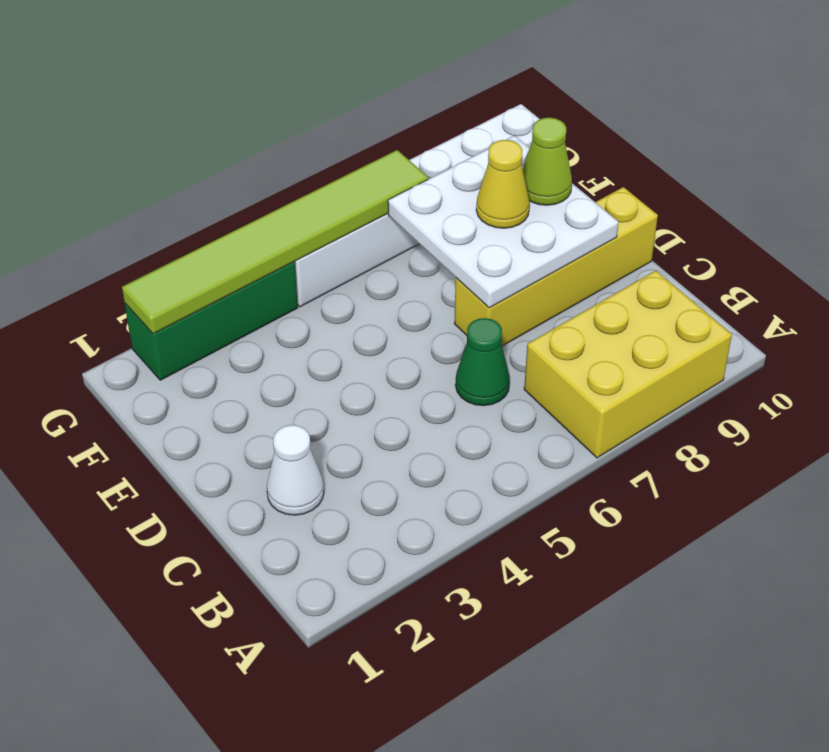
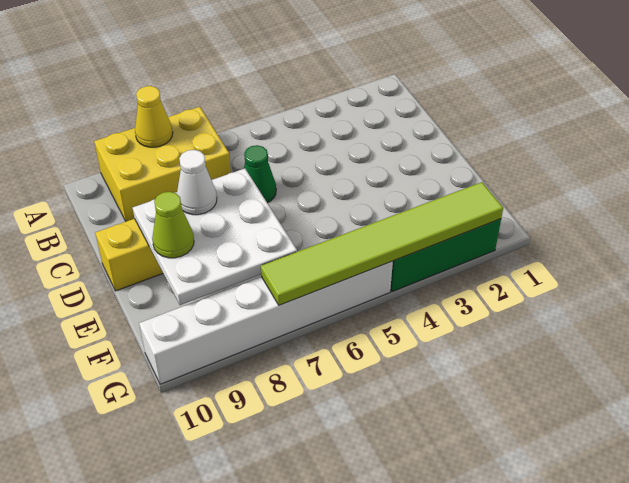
white 1x1 cone [267,425,324,515] -> white 1x1 cone moved to [177,150,217,215]
yellow 1x1 cone [476,140,530,228] -> yellow 1x1 cone moved to [135,86,173,147]

